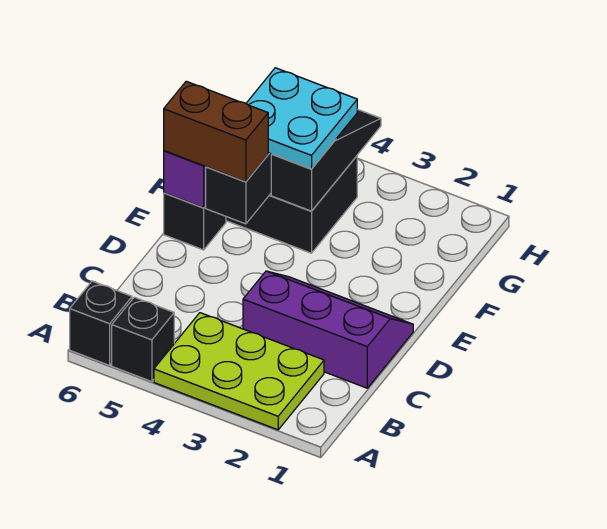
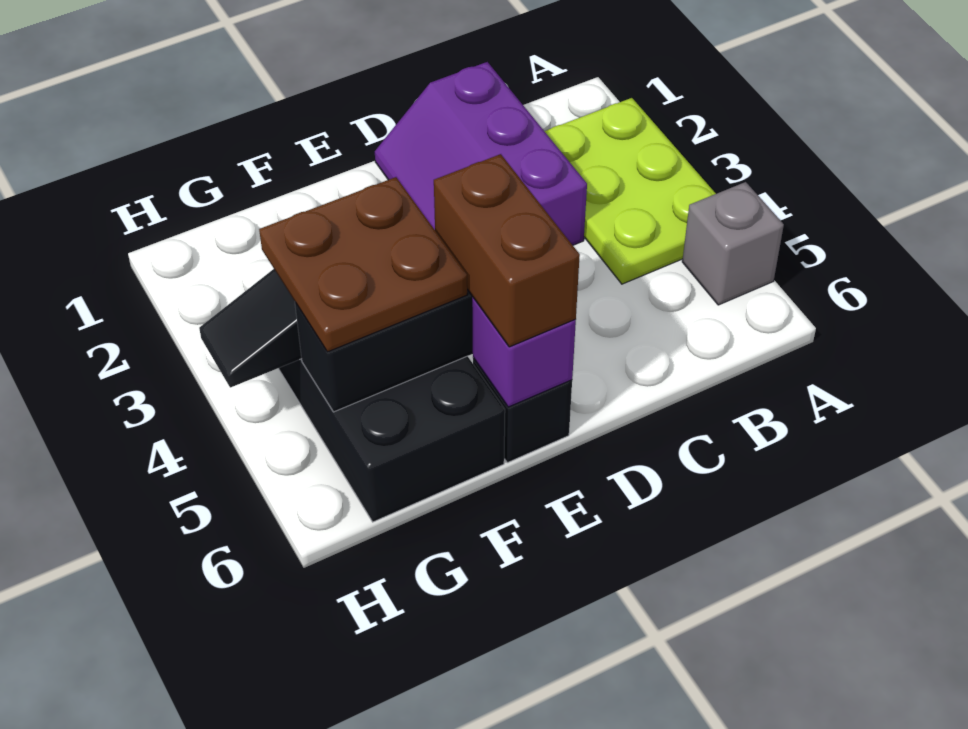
black 1x1 brick [112,297,174,382] -> grey 1x1 brick [682,182,784,305]
black 1x1 brick [70,281,132,365] -> none
cyan 2x2 plate [246,68,357,169] -> brown 2x2 plate [259,177,467,352]

